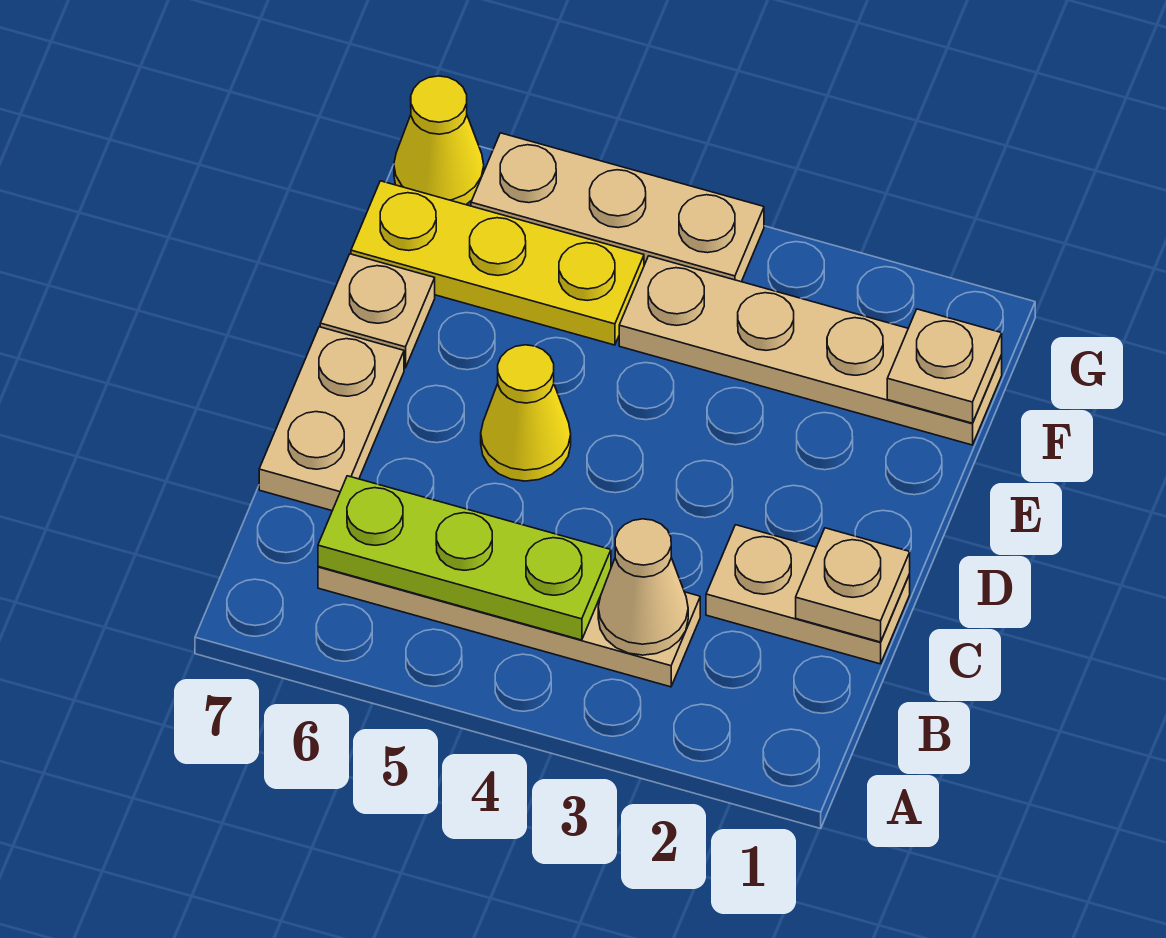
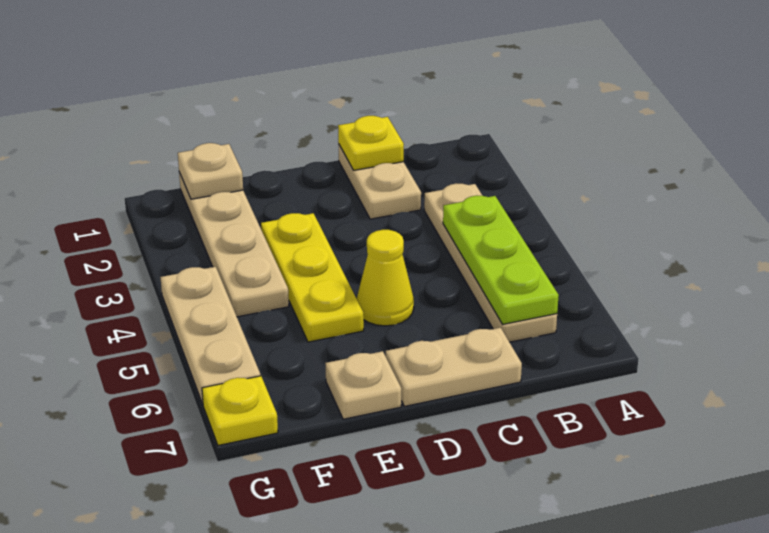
tan 1x1 cone [598,519,688,655] -> none
tan 1x1 plate [796,528,910,642] -> yellow 1x1 plate [338,116,404,170]
yellow 1x3 plate [351,181,644,345] -> yellow 1x3 plate moved to [261,213,364,342]
yellow 1x1 cone [394,76,484,205] -> yellow 1x1 plate [202,376,278,445]

